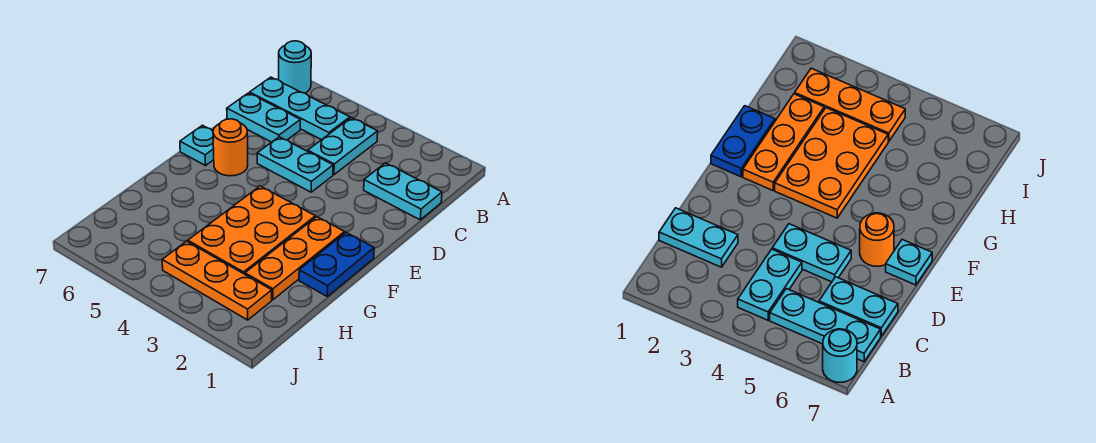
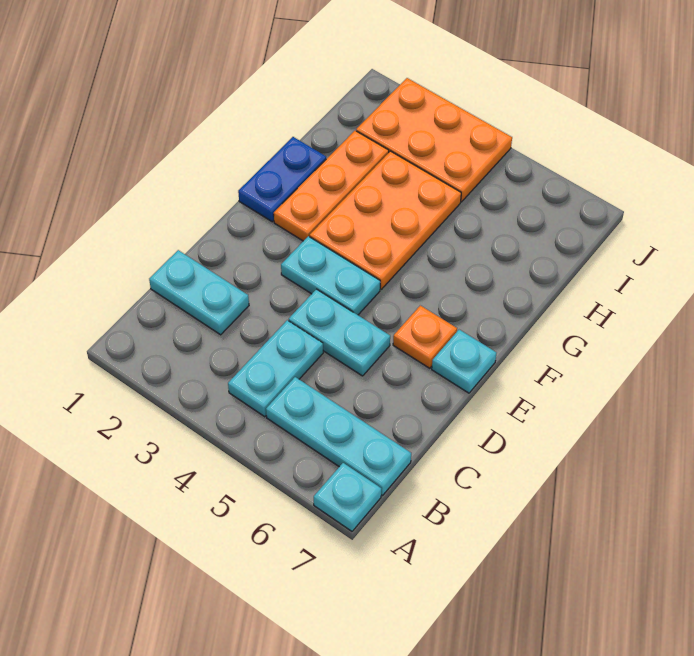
cyan 1x1 round brick [279,41,311,93] -> cyan 1x1 plate [314,463,381,531]
cyan 1x2 plate [227,93,300,142] -> cyan 1x2 plate moved to [281,236,380,315]
orange 1x1 round brick [213,119,248,176] -> orange 1x1 plate [393,305,457,368]
orange 1x3 plate [162,241,272,320] -> orange 2x3 plate [356,78,512,202]

